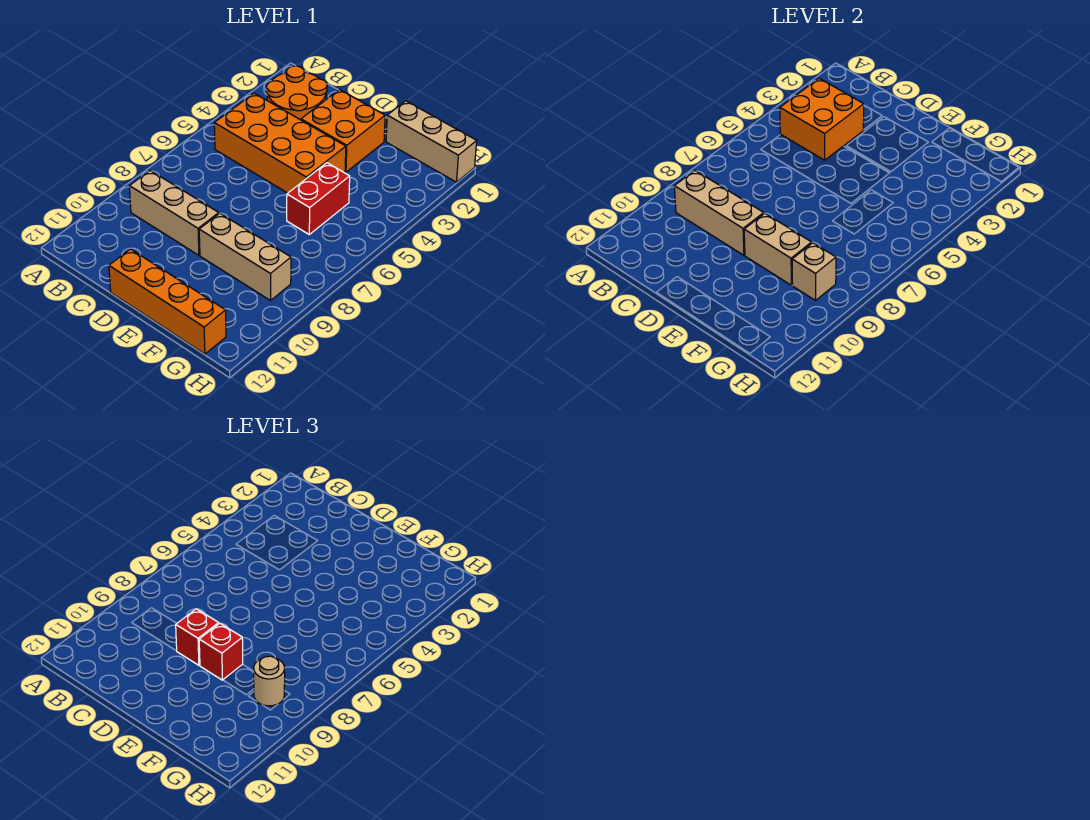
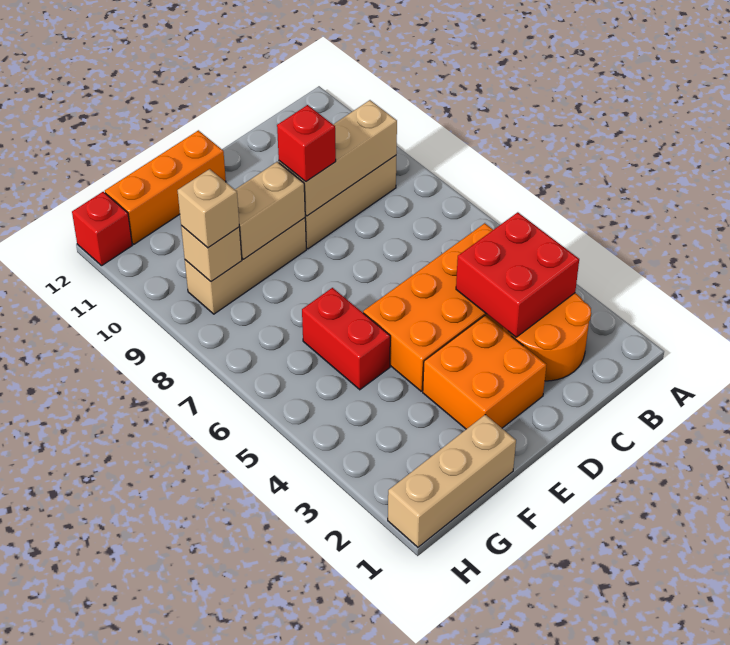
orange 2x2 brick [780,78,864,160] -> red 2x2 brick [456,212,579,337]
orange 1x4 brick [109,249,226,354] -> orange 1x3 brick [105,130,226,244]
red 1x1 brick [199,623,243,680] -> red 1x1 brick moved to [72,192,132,266]
tan 1x1 round brick [254,656,285,706] -> tan 1x1 brick [177,169,239,248]

